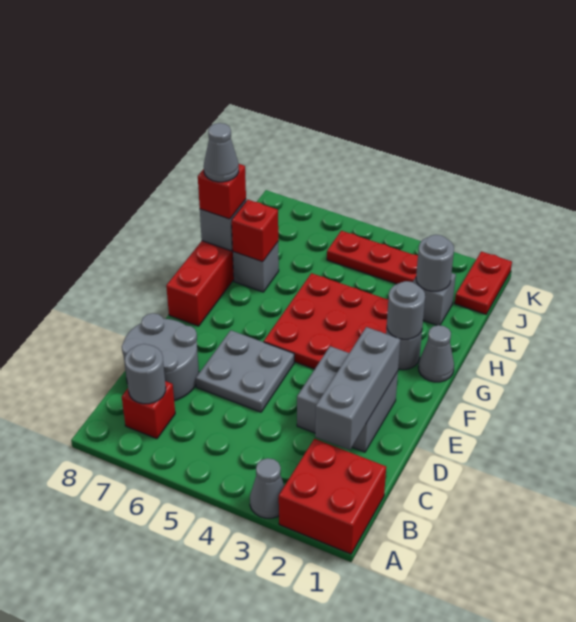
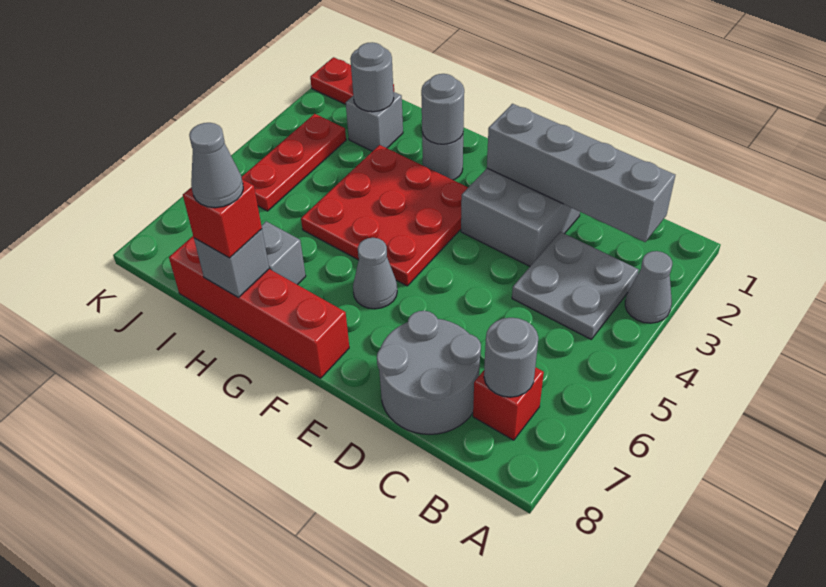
red 2x2 brick [279,439,386,554] -> none
grey 1x3 brick [315,327,400,450] -> grey 1x4 brick [487,104,675,242]
grey 2x2 plate [196,330,294,412] -> grey 2x2 plate moved to [512,232,639,339]
grey 1x1 cone [418,325,454,382] -> grey 1x1 cone moved to [353,238,397,309]
red 1x1 brick [232,200,278,262] -> none

